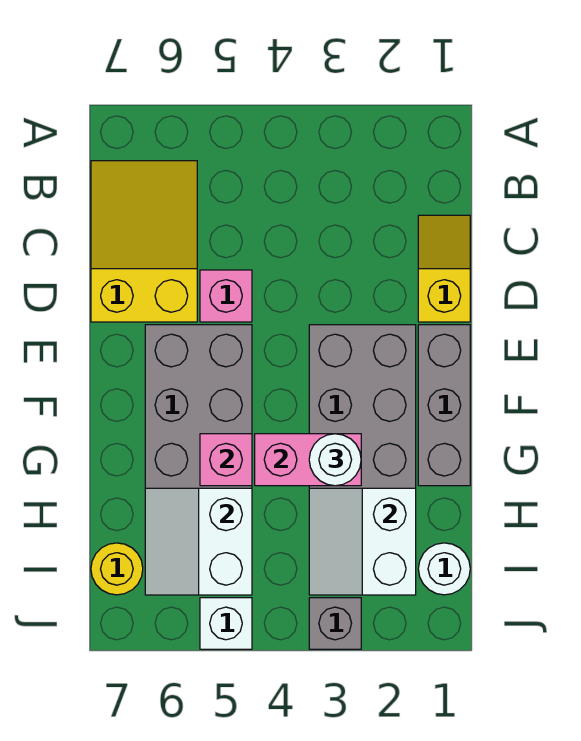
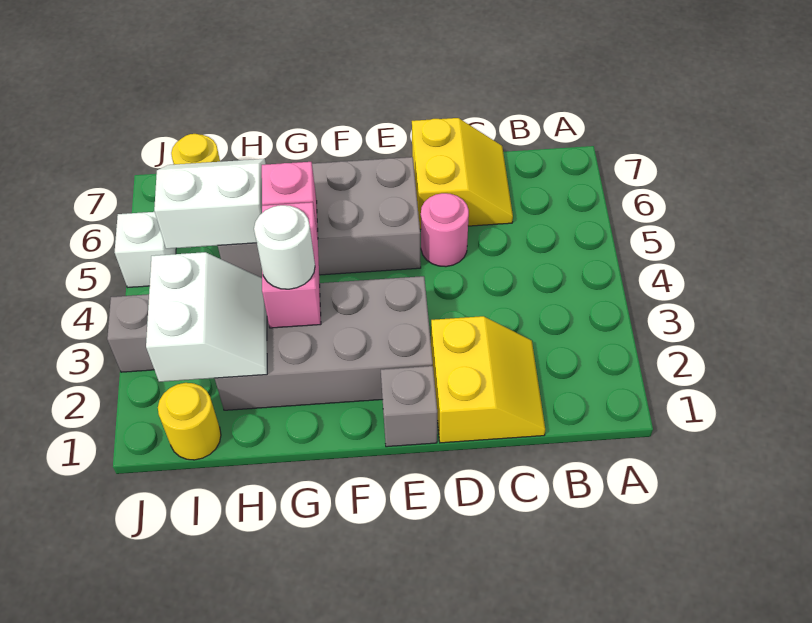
yellow 2x3 slope [91,161,197,322] -> yellow 2x2 slope [412,118,513,229]
yellow 1x2 slope [418,215,470,322] -> yellow 2x2 slope [431,316,545,443]
pink 1x1 brick [200,270,252,322] -> pink 1x1 round brick [421,193,469,267]
grey 1x3 brick [418,325,470,486] -> grey 1x1 brick [381,366,437,447]
white 2x2 slope [309,488,416,595] -> white 2x2 slope turned to [146,252,267,382]
white 1x1 round brick [418,543,470,595] -> yellow 1x1 round brick [158,383,221,460]

